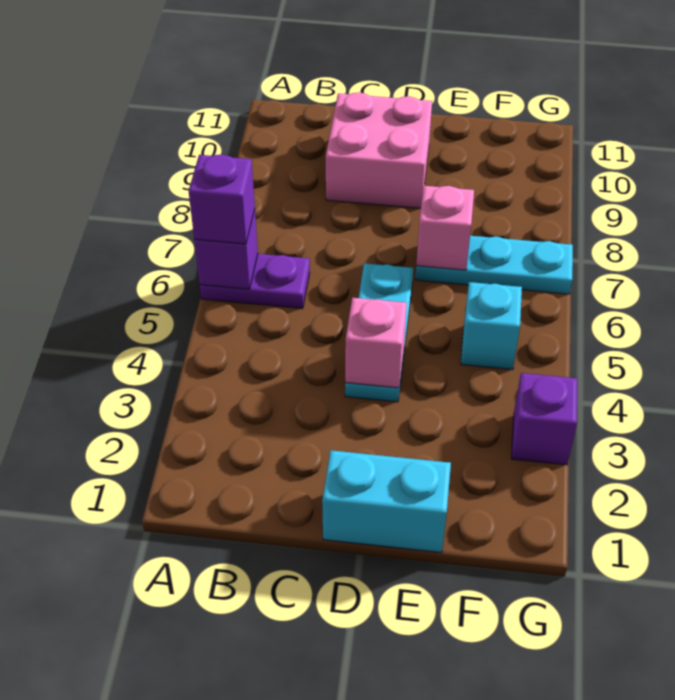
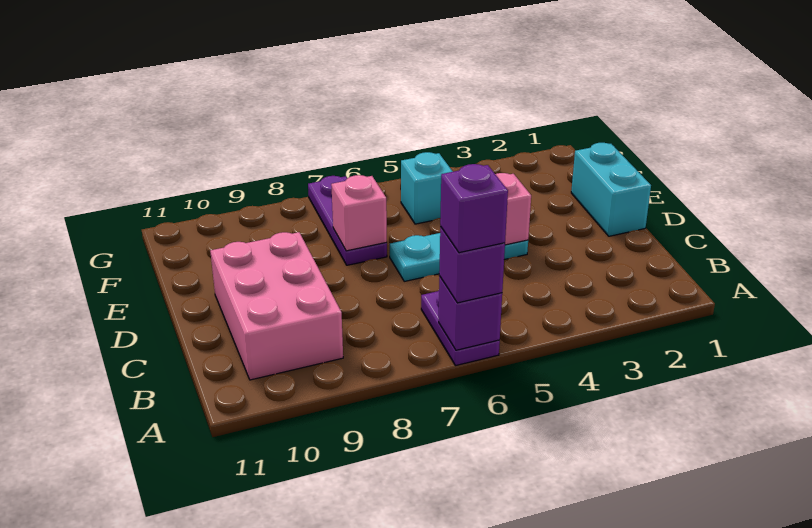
pink 2x2 brick [326,92,432,208] -> pink 2x3 brick [210,232,343,380]
cyan 1x3 plate [415,236,573,294] -> purple 1x3 plate [308,176,387,265]
purple 1x1 brick [512,373,577,465] -> purple 1x1 brick moved to [440,164,508,253]

